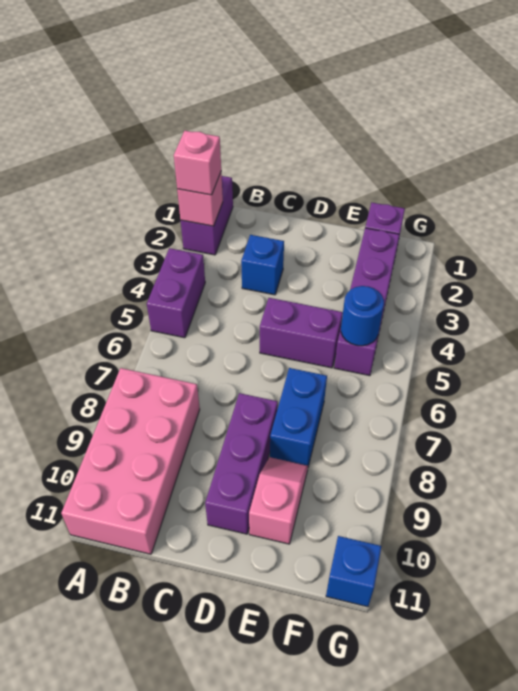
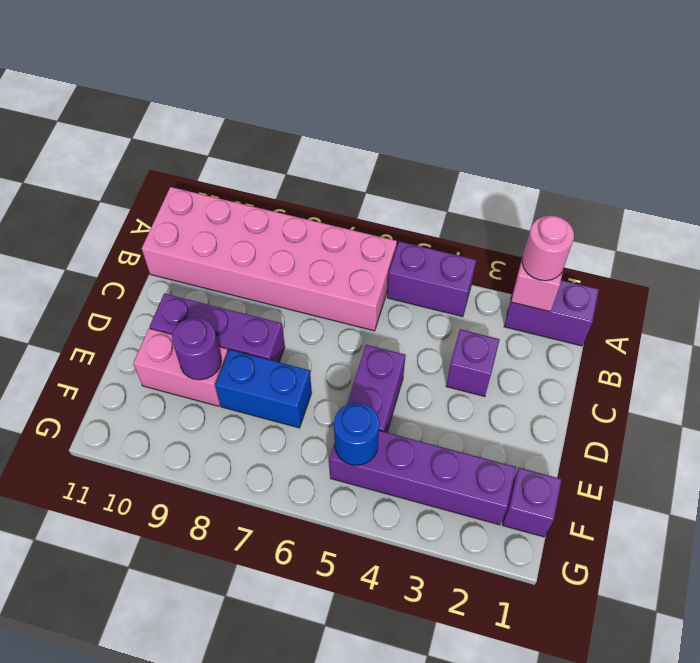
pink 1x1 brick [174,131,221,195] -> pink 1x1 round brick [522,215,574,281]
pink 2x4 brick [61,368,200,554] -> pink 2x6 brick [142,187,397,331]
blue 1x1 brick [241,235,284,295] -> purple 1x1 brick [446,329,500,397]
pink 1x2 slope [249,457,308,544] -> pink 1x2 brick [133,329,228,406]
none -> purple 1x1 round brick [172,318,221,380]
blue 1x1 brick [326,536,381,607] -> none

